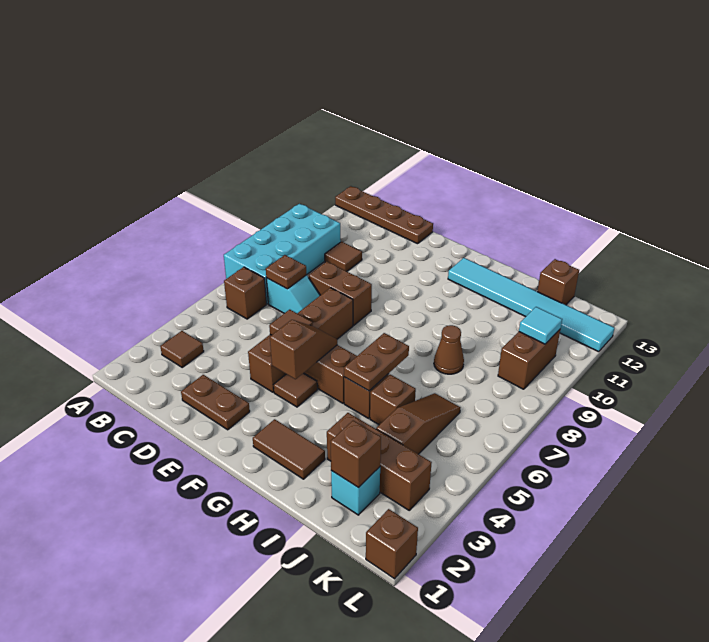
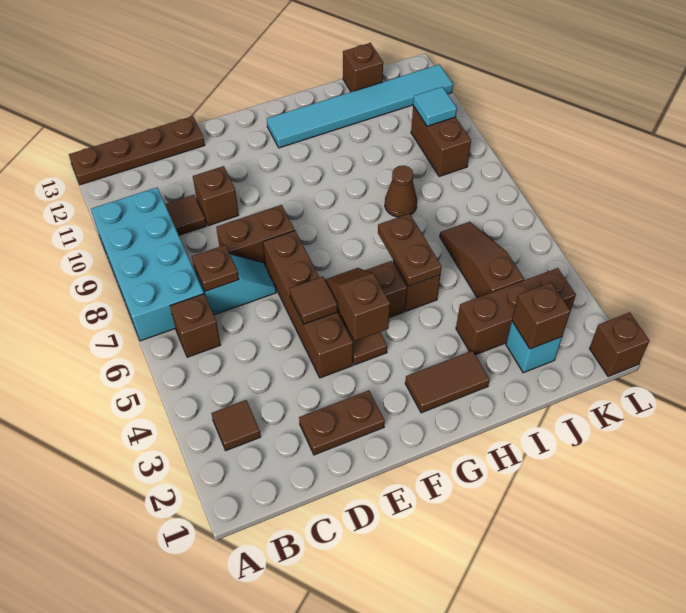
brown 1x1 brick [370,375,416,425] -> brown 1x1 brick moved to [193,166,239,226]

